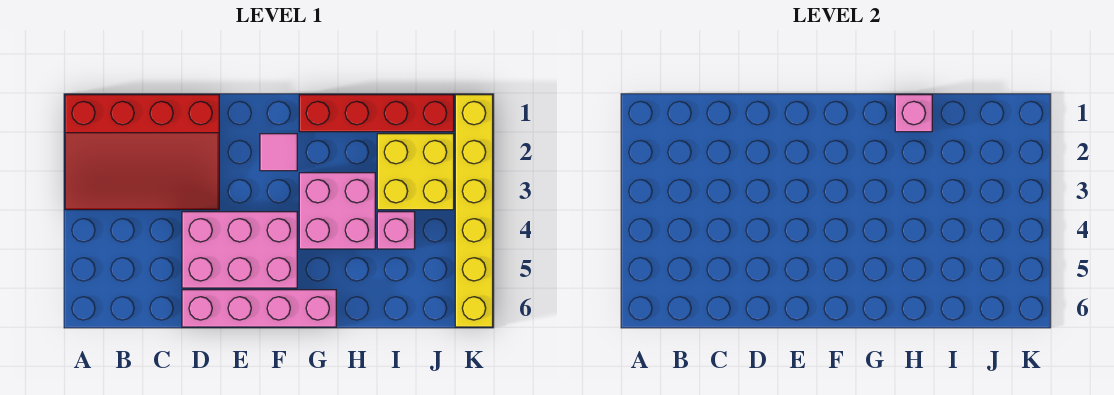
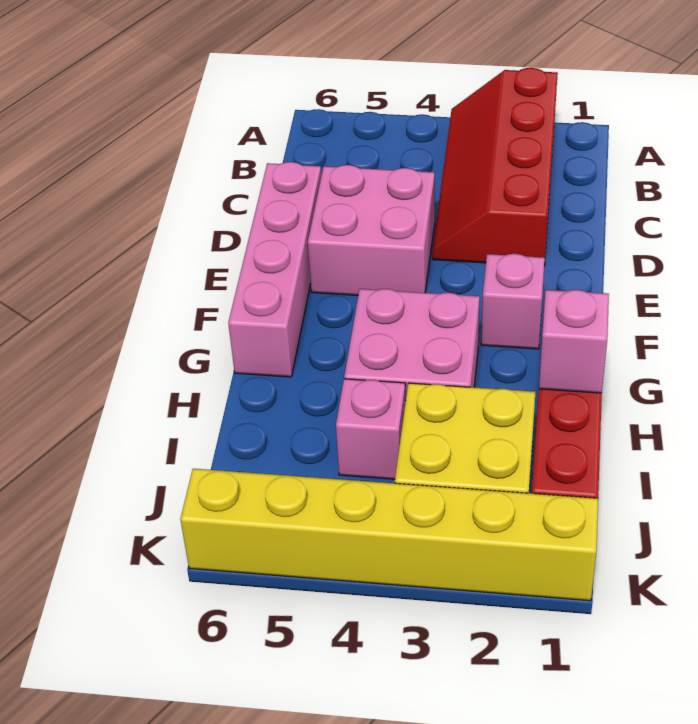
red 3x4 slope [65,95,219,210] -> red 2x4 slope [432,68,558,266]
pink 2x3 brick [182,212,297,288] -> pink 2x2 brick [308,165,435,295]
pink 1x1 tile [260,134,297,171] -> pink 1x1 brick [481,254,545,349]

